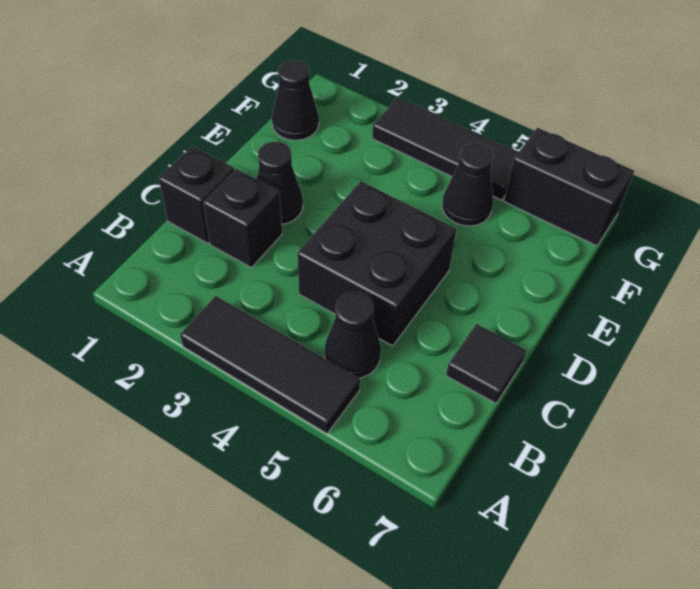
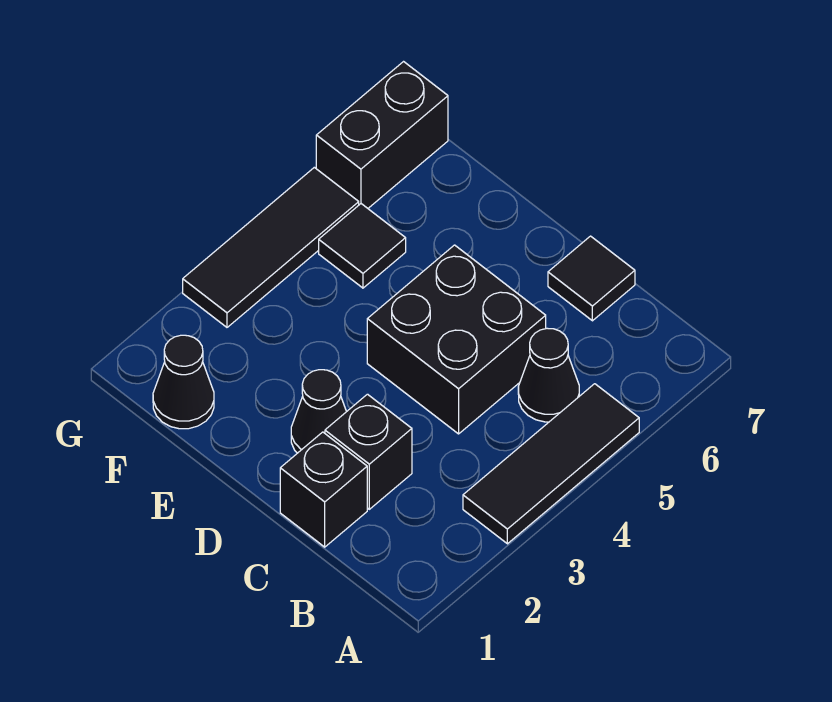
black 1x1 cone [442,143,493,226] -> black 1x1 tile [319,204,406,288]

